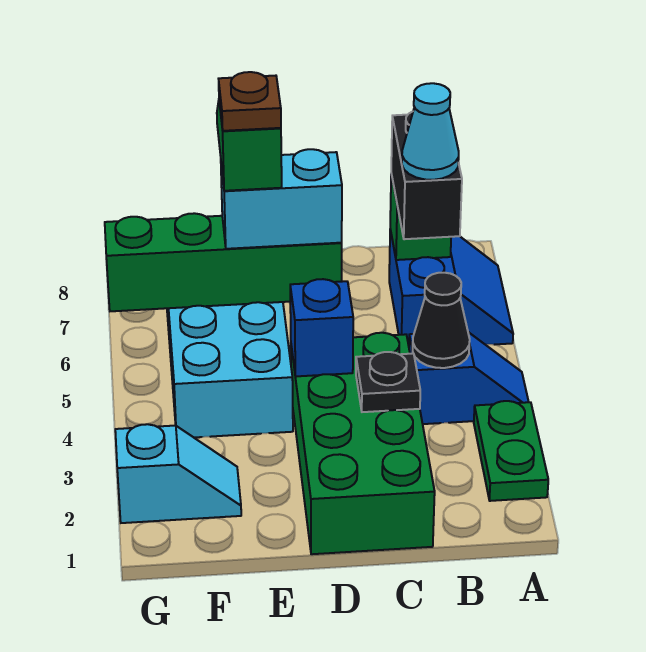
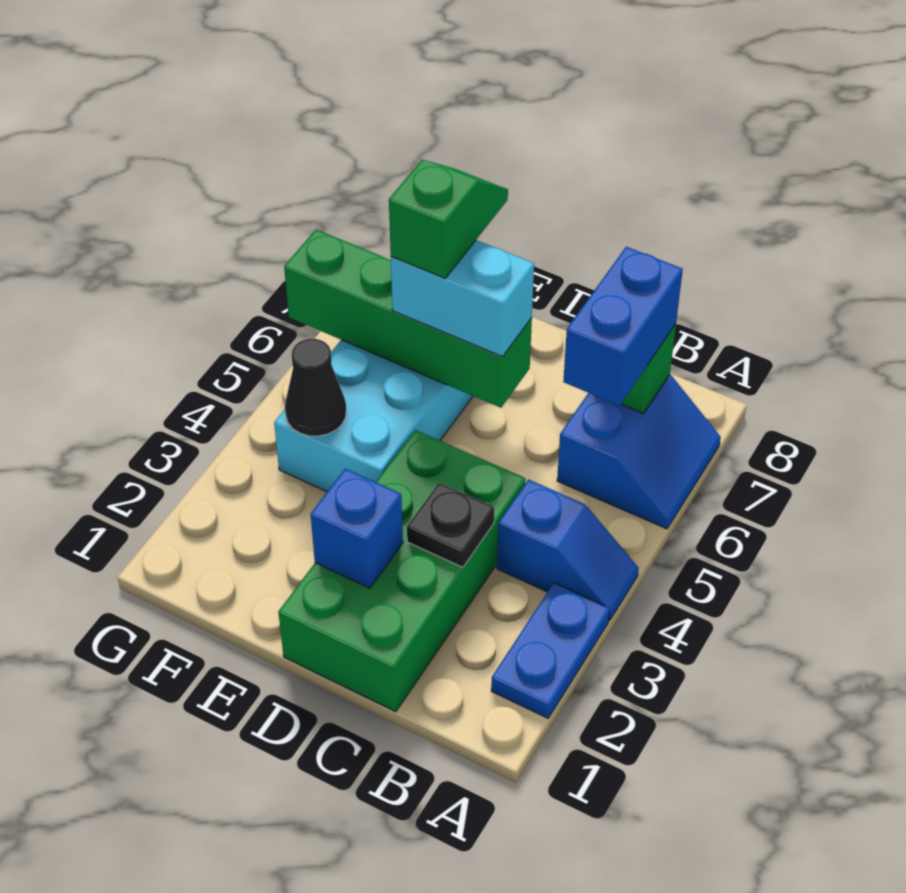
green 1x2 plate [474,401,548,501] -> blue 1x2 plate [491,583,610,718]
black 1x1 cone [413,273,470,368] -> black 1x1 cone moved to [285,339,346,436]
black 1x2 brick [391,112,462,239] -> blue 1x2 brick [563,247,683,406]
cyan 1x1 cone [402,83,459,180] -> none
blue 1x1 brick [290,279,353,377] -> blue 1x1 brick moved to [311,469,403,588]
brown 1x1 plate [219,72,281,131] -> none
cyan 1x2 slope [115,424,241,523] -> none

